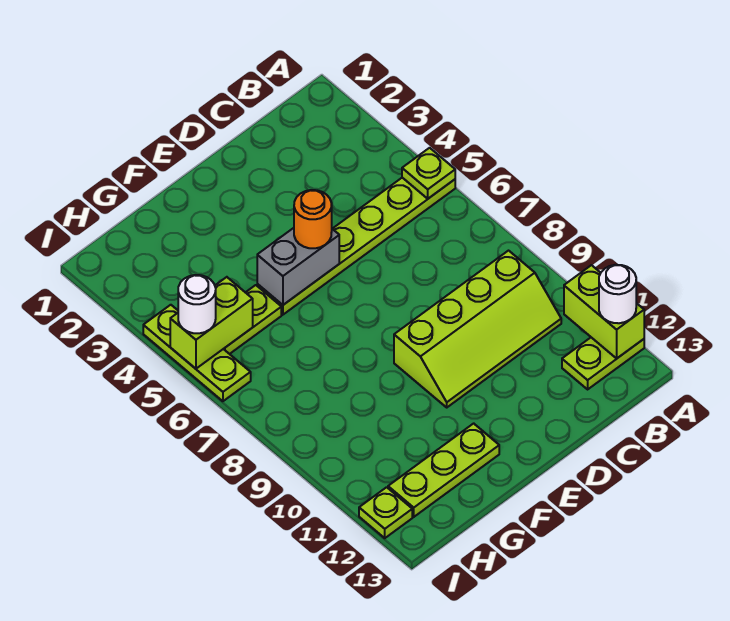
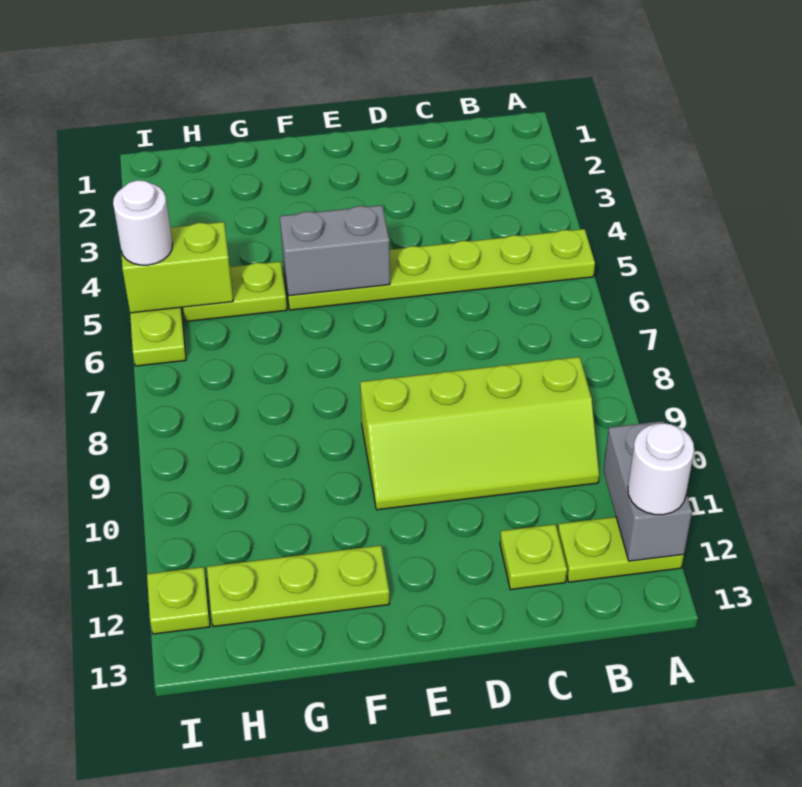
lime 1x1 plate [402,148,455,199] -> lime 1x1 plate moved to [500,524,567,590]
lime 1x2 brick [564,265,644,358] -> grey 1x2 brick [603,421,692,561]
orange 1x1 round brick [294,190,332,248] -> none

